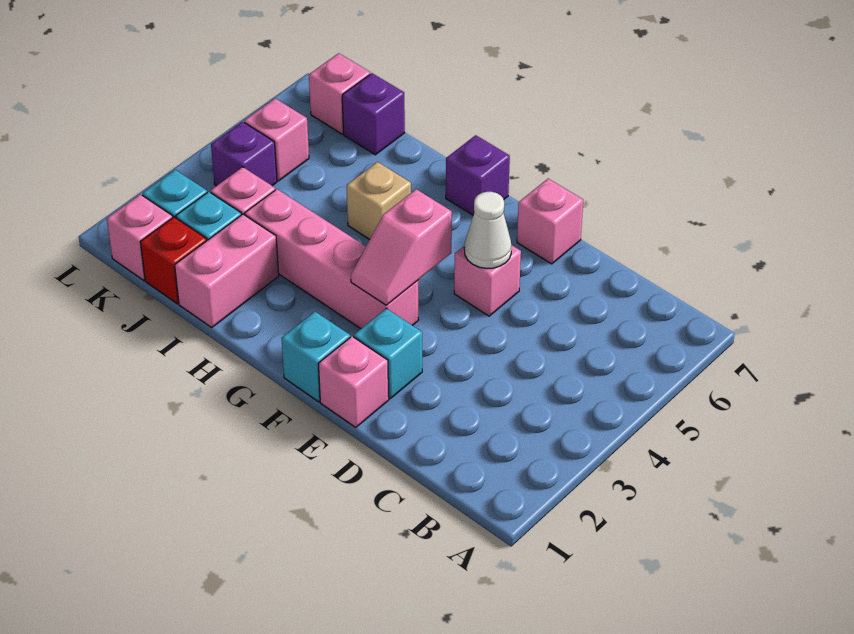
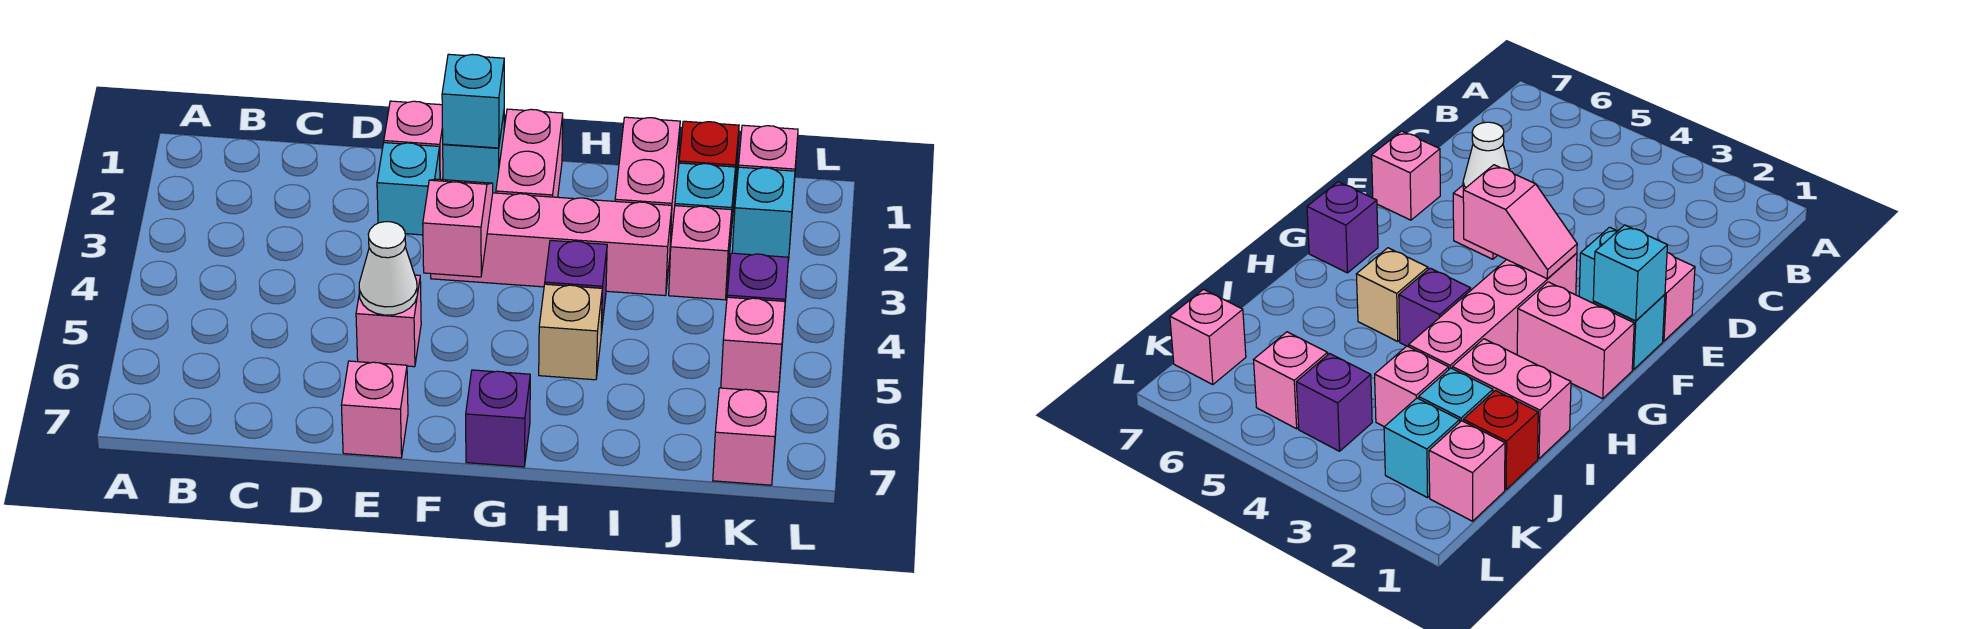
none -> cyan 1x1 brick [442,54,504,148]
none -> pink 1x2 brick [496,109,563,197]
purple 1x1 brick [342,73,405,155] -> purple 1x1 brick moved to [545,240,607,333]

